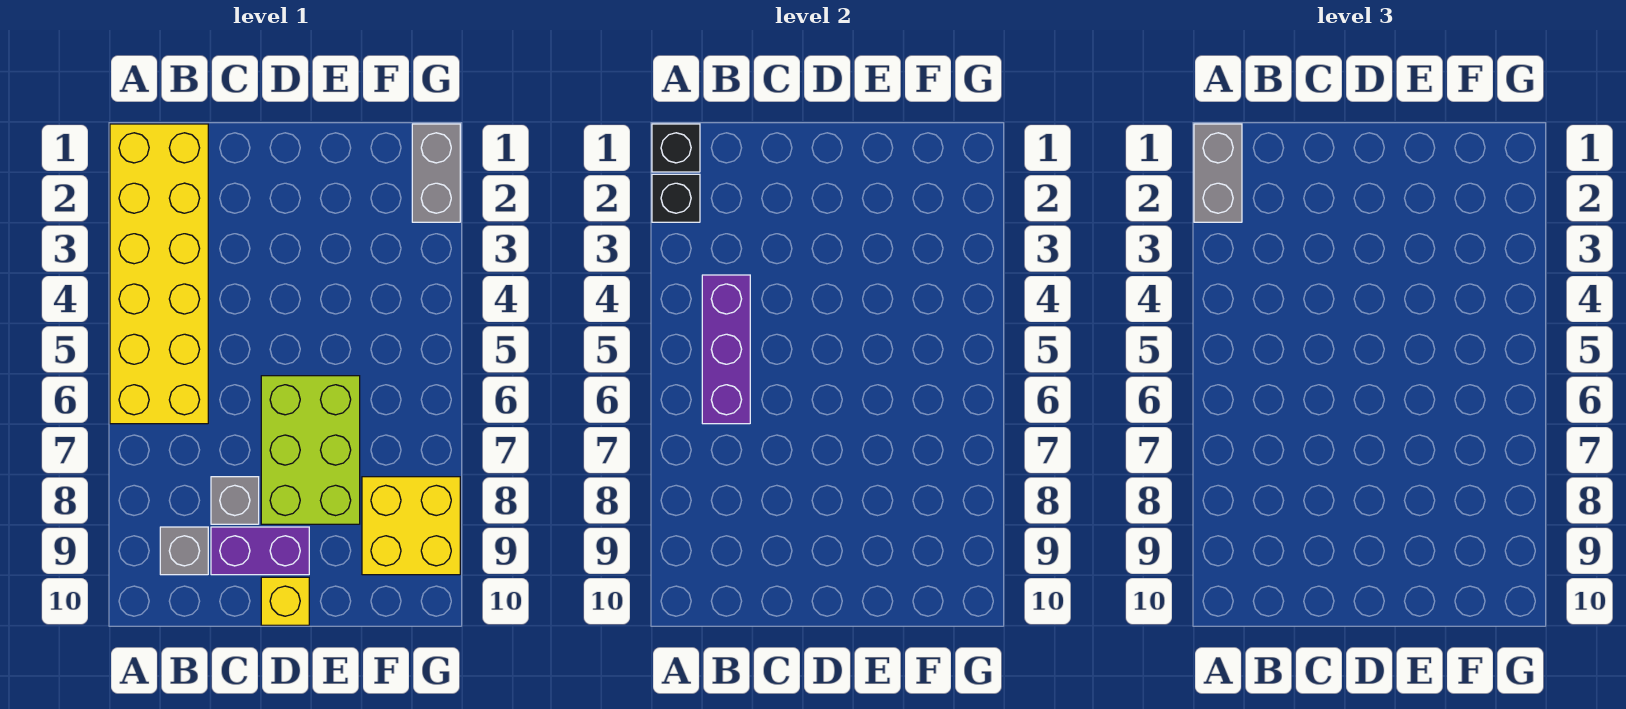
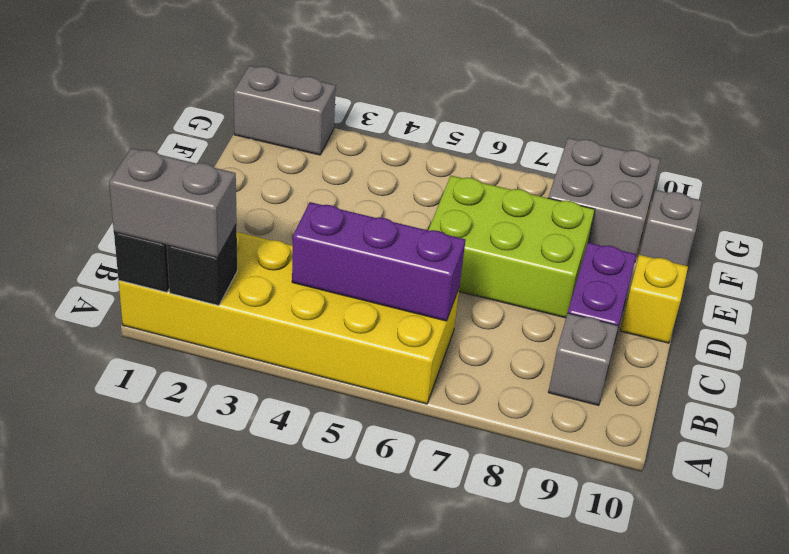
grey 1x1 brick [211,477,259,524] -> grey 1x1 brick moved to [639,190,702,266]
yellow 2x2 brick [362,477,460,575] -> grey 2x2 brick [548,138,660,260]

